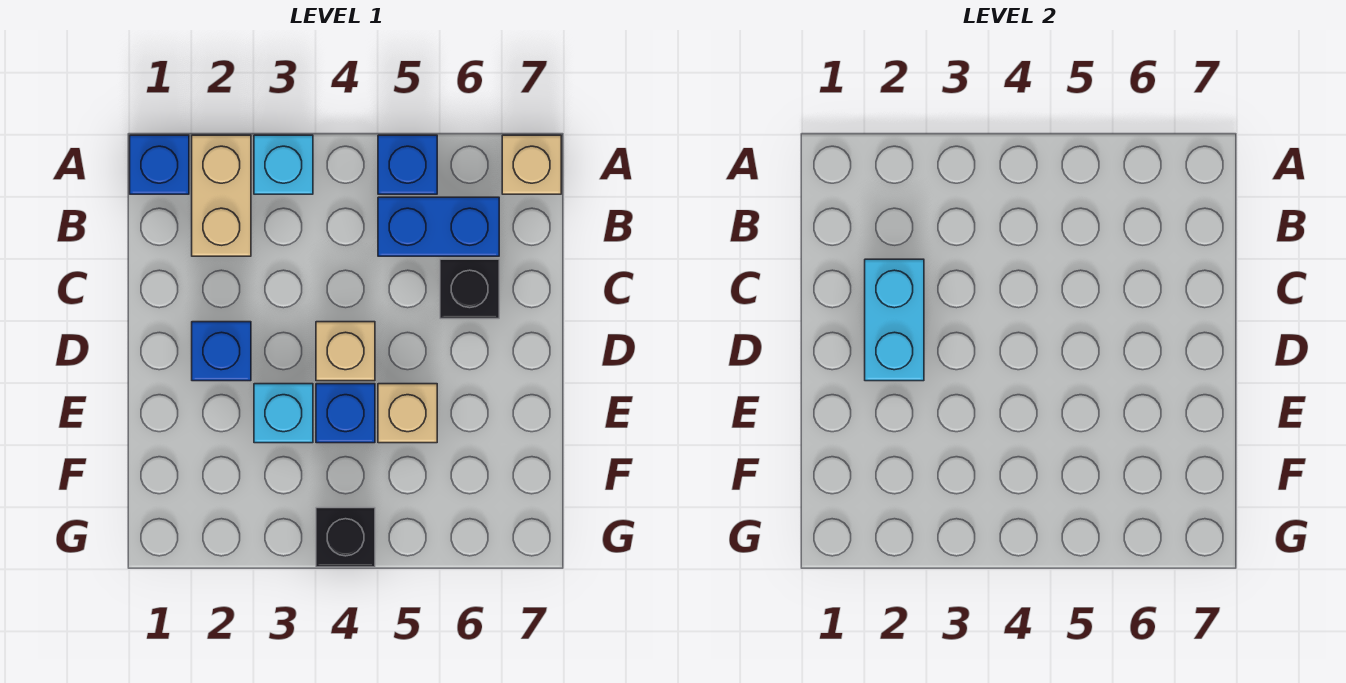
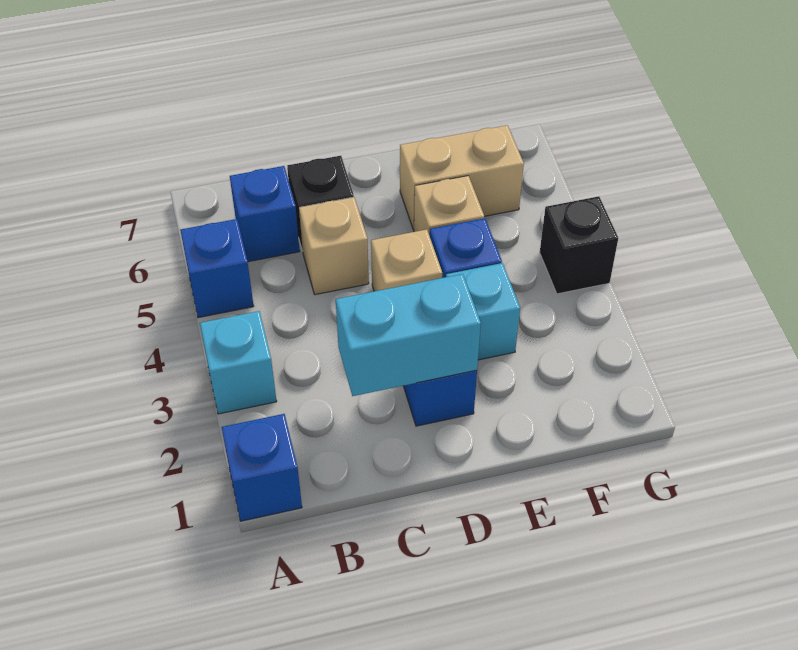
tan 1x2 brick [192,135,251,256] -> tan 1x2 brick moved to [400,125,524,230]
tan 1x1 brick [502,135,561,194] -> tan 1x1 brick moved to [299,197,369,295]
blue 1x2 brick [378,197,499,256] -> blue 1x1 brick [230,166,300,262]

